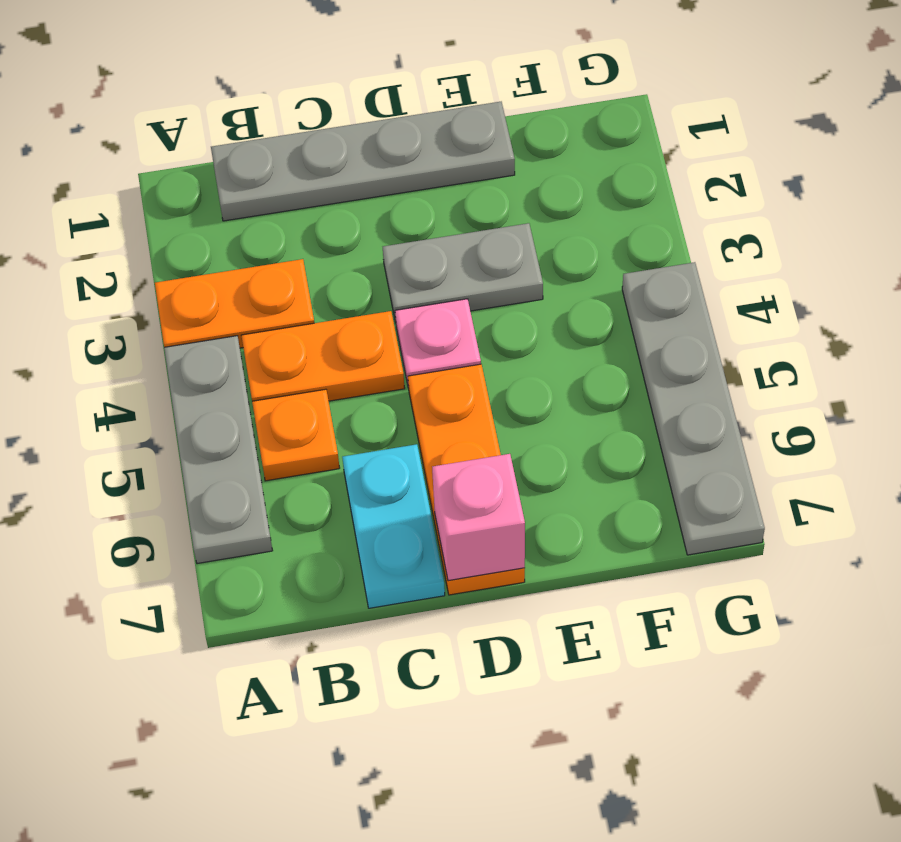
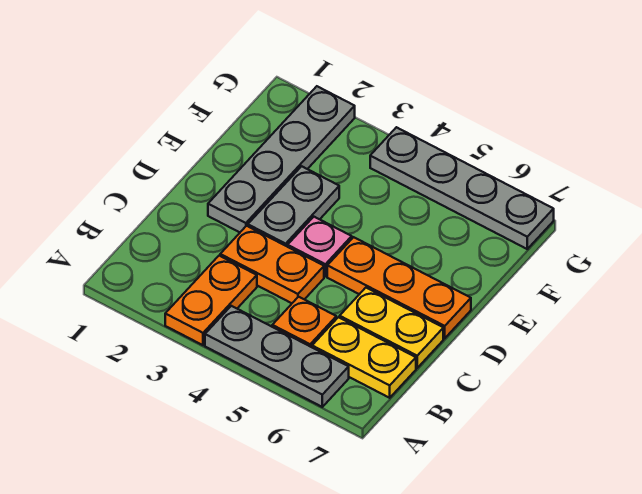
grey 1x4 plate [211,102,515,221] -> grey 1x4 plate moved to [208,86,355,232]
orange 1x2 plate [241,311,405,401] -> orange 1x2 plate turned to [220,226,324,303]
none -> yellow 1x2 plate [312,317,416,398]
cyan 1x2 plate [342,444,445,608] -> yellow 1x2 plate [340,288,443,368]
pink 1x1 brick [432,454,525,581] -> none

